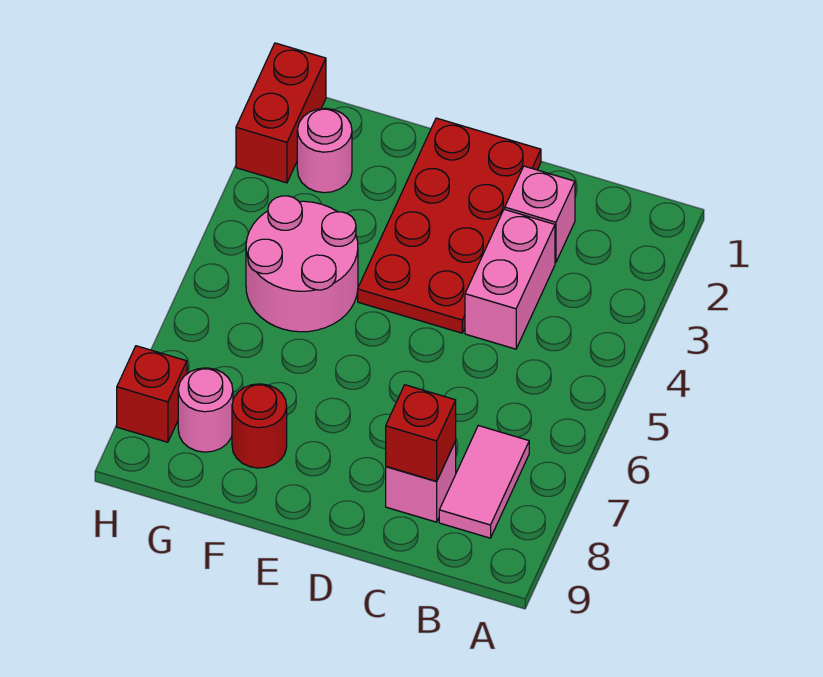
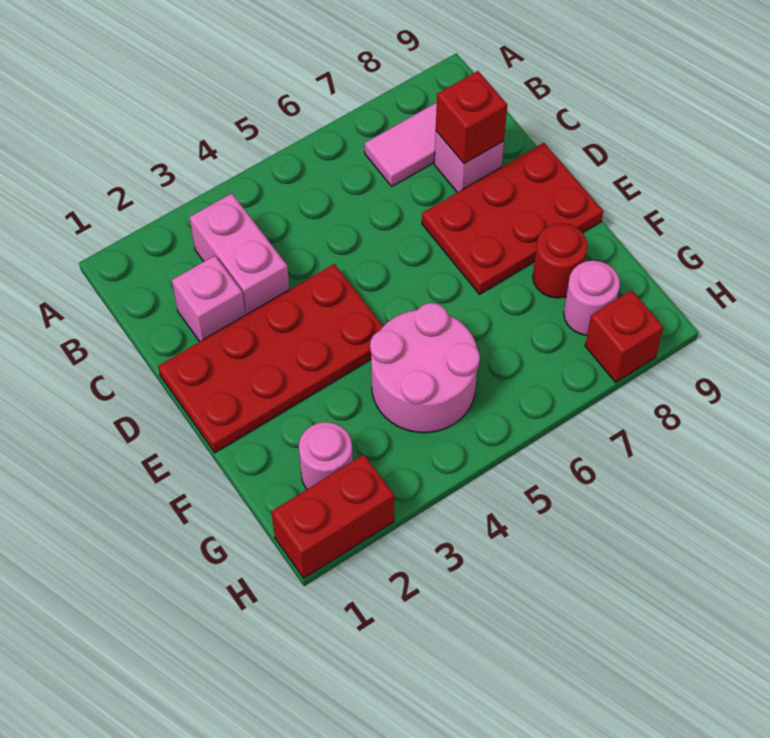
pink 1x2 brick [465,209,555,349] -> pink 1x2 brick turned to [190,193,290,315]
none -> red 2x3 plate [422,143,603,294]

